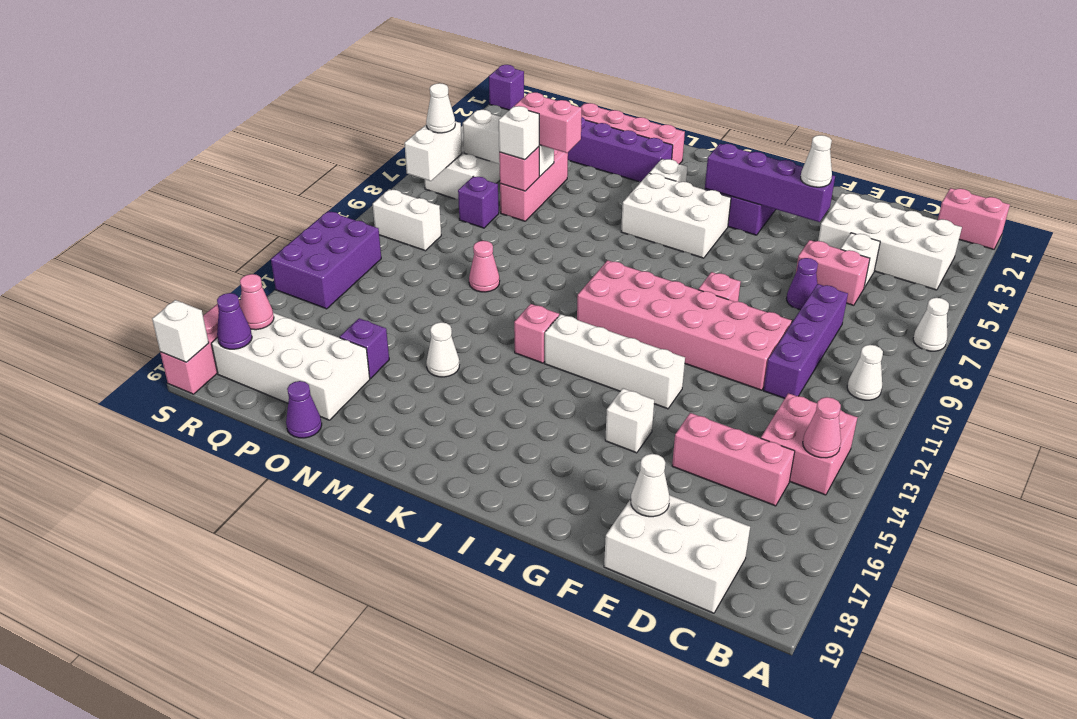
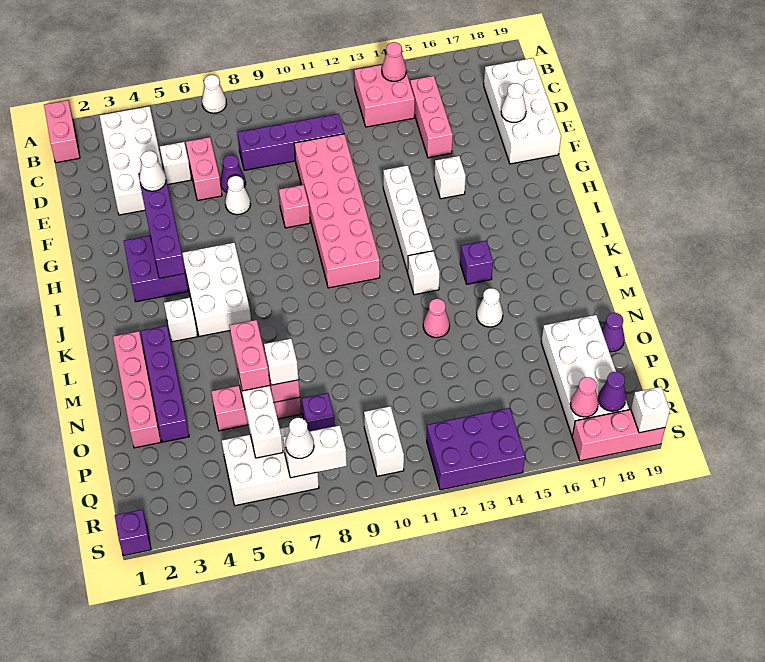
white 1x1 cone [847,345,883,400] -> white 1x1 cone moved to [225,176,251,215]
white 2x3 brick [604,495,750,613] -> white 2x4 brick [484,58,561,164]
pink 1x1 brick [514,304,559,363] -> white 1x1 brick [408,251,440,295]
pink 1x1 cone [469,241,500,292] -> pink 1x1 cone moved to [423,299,450,338]
purple 1x1 brick [340,318,389,378] -> purple 1x1 brick moved to [460,241,493,284]

